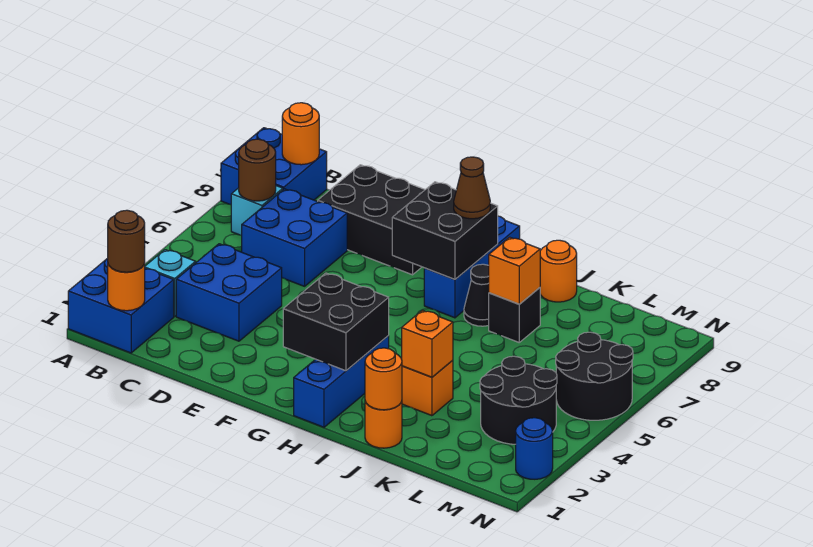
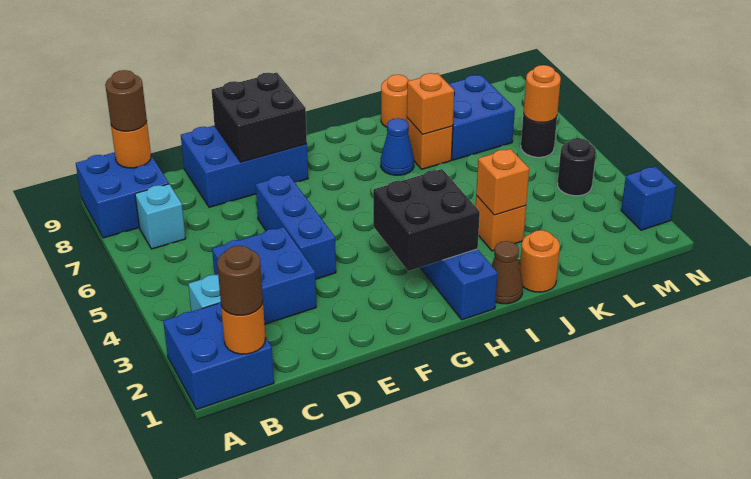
brown 1x1 round brick [239,139,276,201] -> brown 1x1 round brick moved to [105,70,147,131]
blue 2x2 brick [242,189,347,286] -> blue 2x2 brick moved to [449,75,515,160]
black 2x3 brick [318,165,425,275] -> blue 2x3 brick [181,126,308,207]
black 2x2 brick [392,182,498,279] -> black 2x2 brick moved to [211,73,307,162]
blue 1x3 brick [424,216,520,318] -> blue 1x3 brick moved to [256,175,336,279]
brown 1x1 cone [454,157,490,219] -> brown 1x1 cone moved to [492,241,523,304]
black 1x1 cone [464,264,489,326] -> blue 1x1 cone [381,118,414,175]
orange 1x1 round brick [365,348,402,410] -> orange 1x1 round brick moved to [524,65,561,122]
black 1x1 brick [489,288,540,342] -> orange 1x1 brick [407,118,453,169]
black 2x2 round brick [480,356,557,444] -> black 1x1 round brick [557,138,596,196]
black 2x2 round brick [556,332,633,420] -> black 1x1 round brick [521,112,557,157]
blue 1x1 round brick [516,418,553,479] -> blue 1x1 brick [621,166,676,230]

